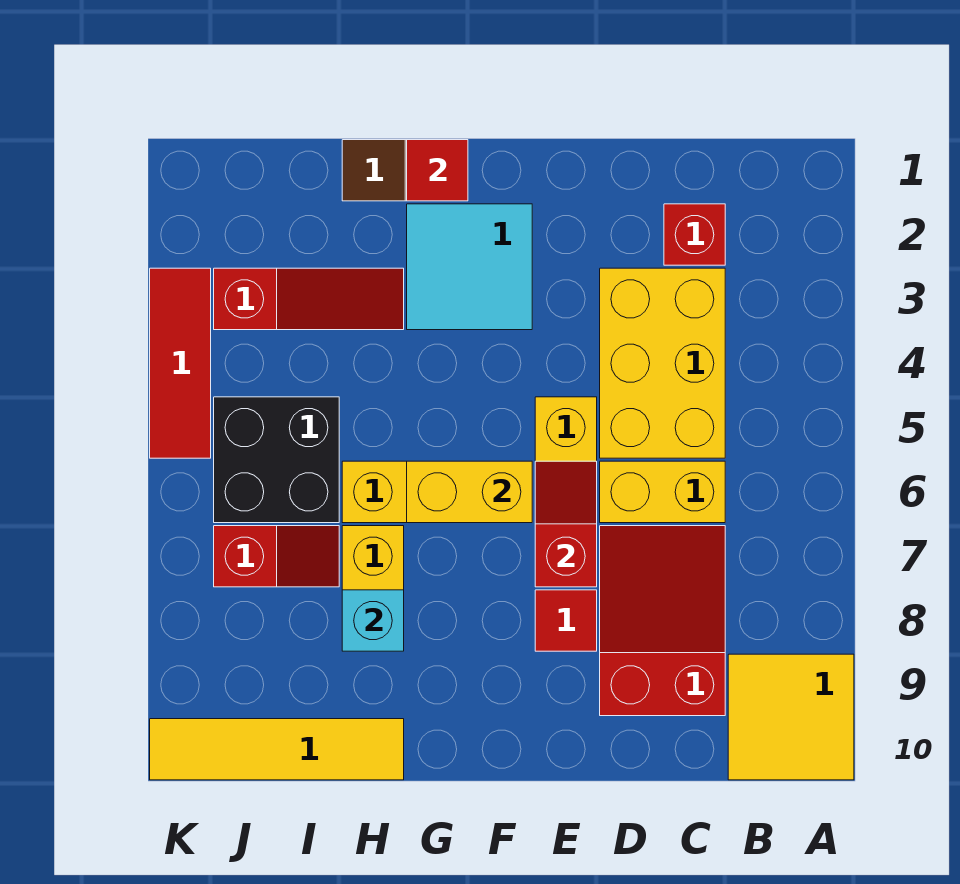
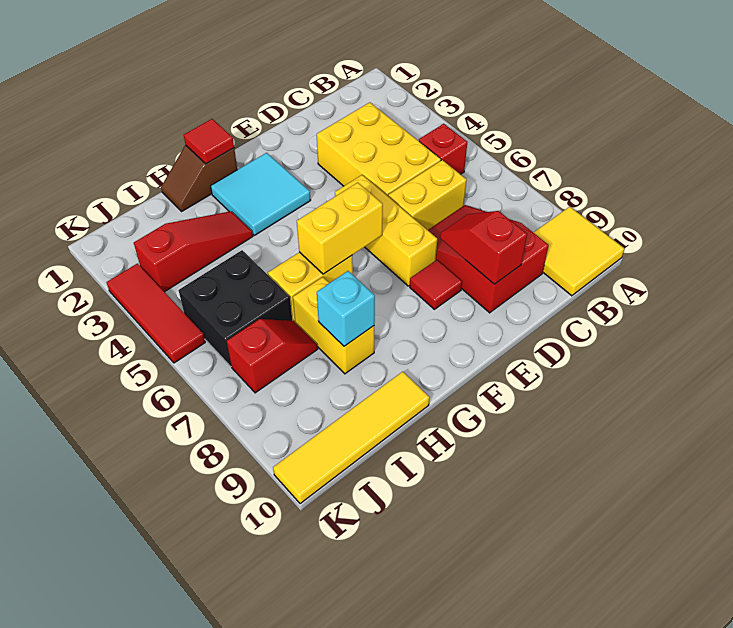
red 1x1 brick [664,204,725,265] -> red 1x1 brick moved to [419,124,467,174]
red 1x2 slope [535,461,597,587] -> red 1x2 slope moved to [440,211,527,284]

